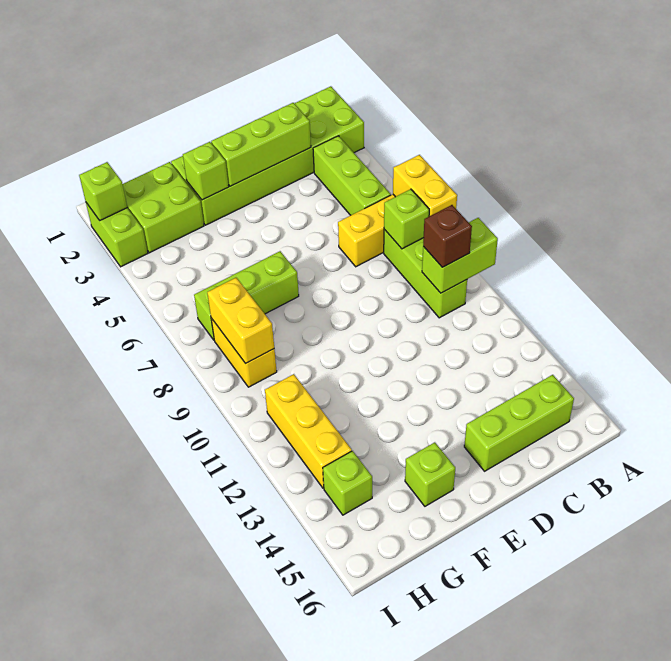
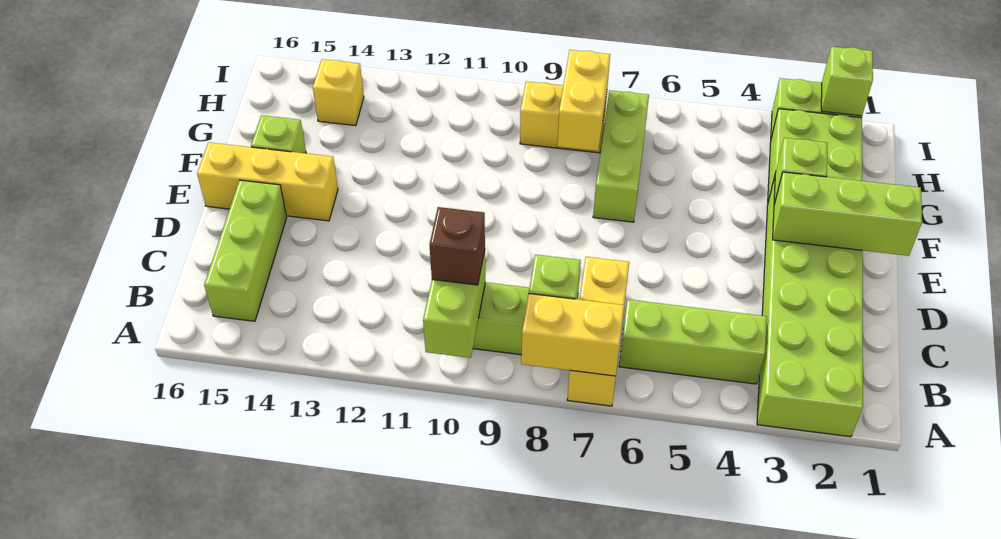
lime 1x3 brick [211,103,311,186] -> lime 1x3 brick turned to [773,172,922,256]
yellow 1x2 brick [207,278,274,364] -> yellow 1x2 brick turned to [557,50,610,151]
yellow 1x3 brick [265,374,352,488] -> yellow 1x3 brick moved to [197,142,338,221]
lime 1x1 brick [323,451,372,515] -> yellow 1x1 brick [313,59,364,126]

